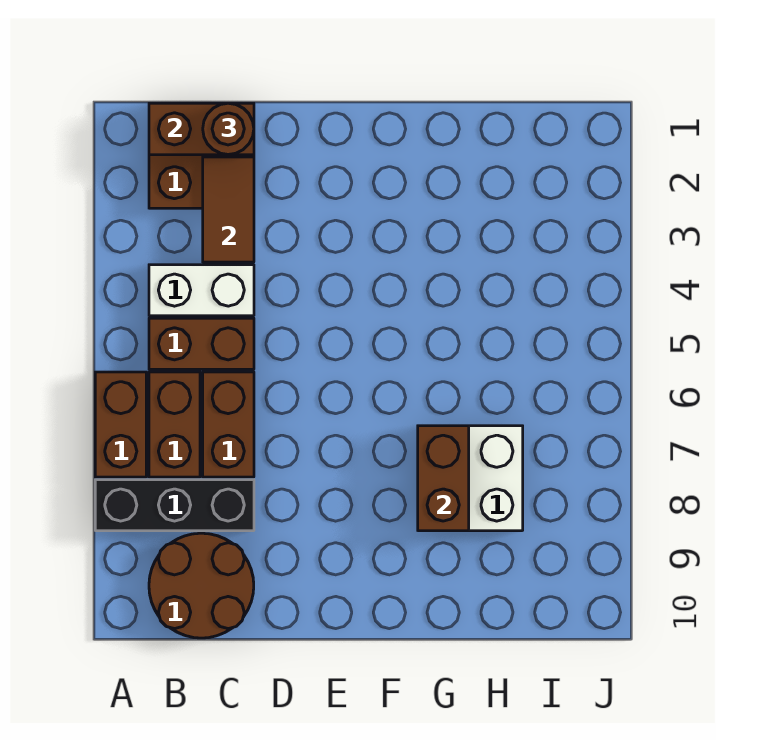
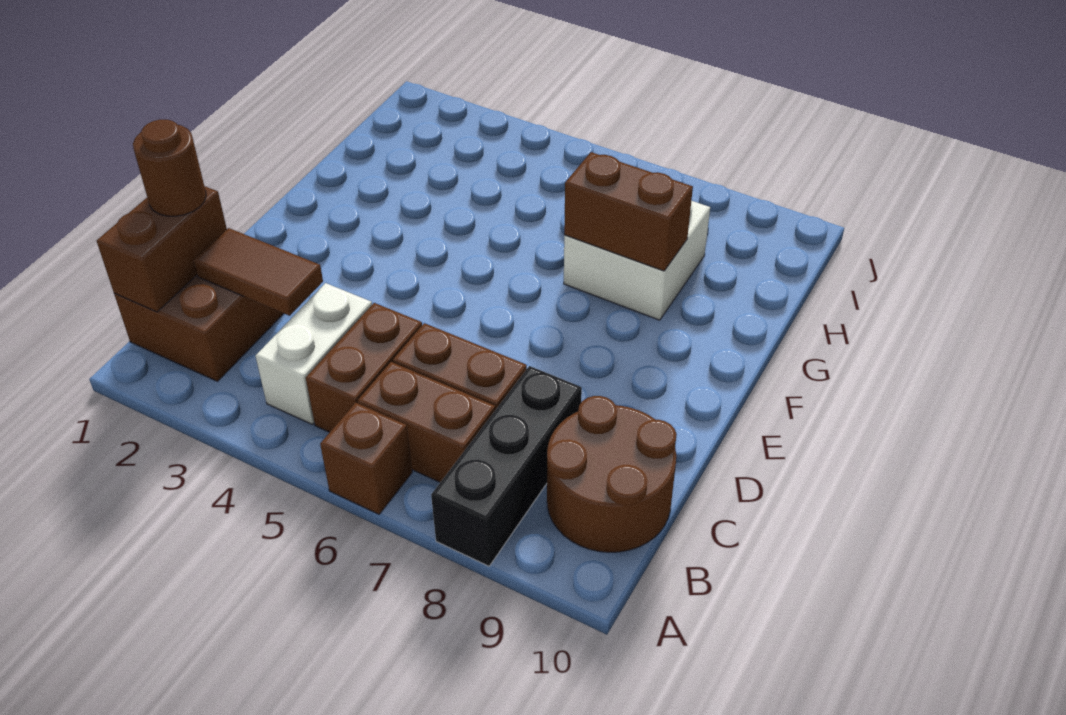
brown 1x2 brick [95,372,146,477] -> brown 1x1 brick [320,403,412,514]

